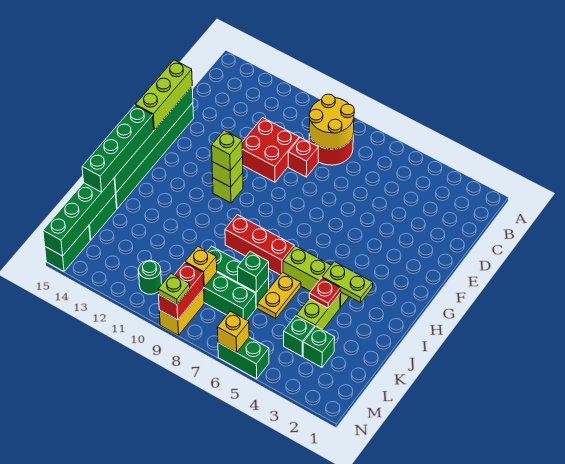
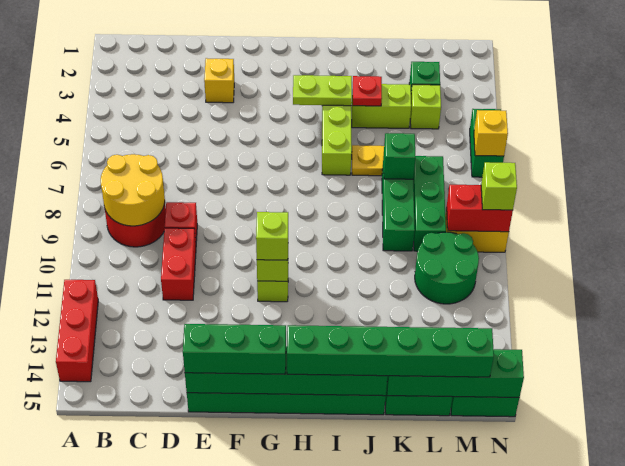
red 2x2 brick [242,118,299,182] -> red 1x2 brick [161,228,196,300]
lime 1x3 brick [136,60,192,130] -> green 1x3 brick [183,324,286,374]
green 1x4 brick [82,105,154,192] -> green 1x6 brick [287,325,494,377]
lime 1x2 plate [322,262,373,303] -> lime 1x2 plate turned to [293,75,352,106]
red 1x3 brick [225,215,294,275] -> red 1x3 brick moved to [56,280,98,382]
green 1x1 brick [284,316,315,356] -> lime 1x1 brick [410,85,441,129]
yellow 1x1 brick [185,247,217,287] -> yellow 1x1 brick moved to [204,58,234,103]
green 1x1 round brick [139,261,162,294] -> green 2x2 round brick [415,232,479,304]
lime 1x1 plate [158,274,190,304] -> lime 1x1 brick [481,162,517,210]

